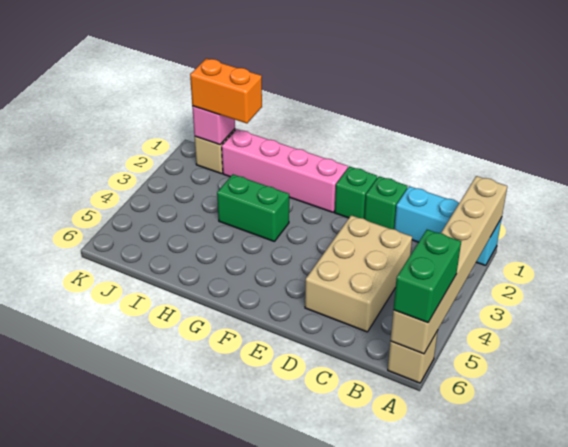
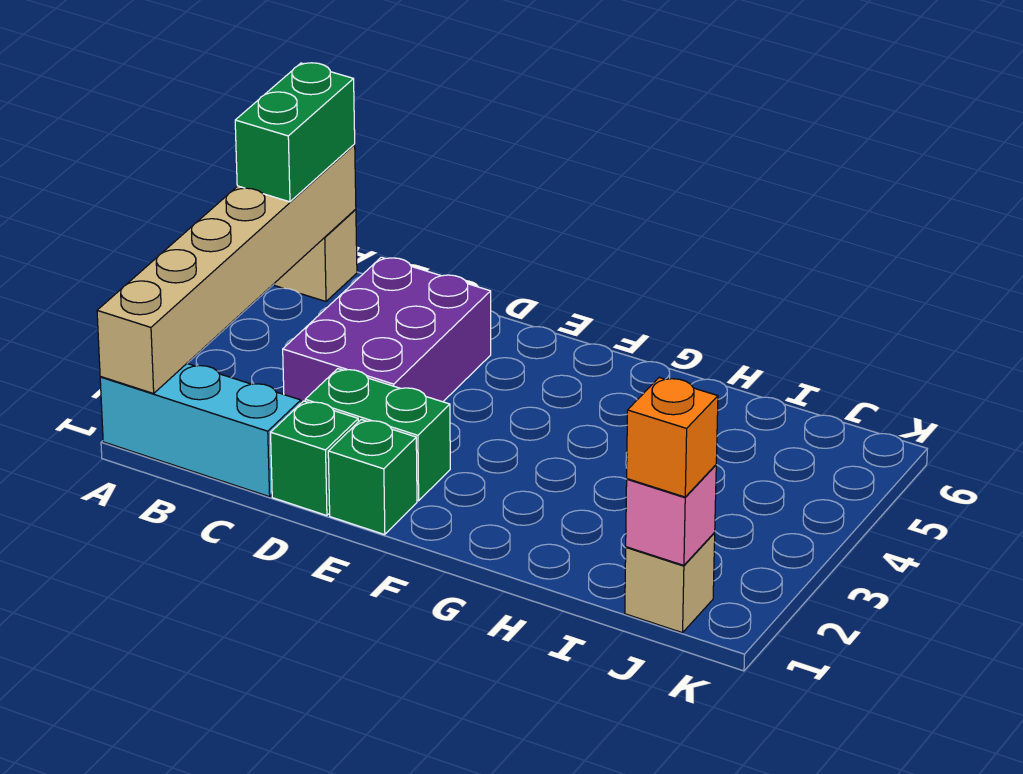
tan 2x3 brick [305,215,412,332] -> purple 2x3 brick [283,257,491,403]
pink 1x4 brick [222,129,348,212] -> none
green 1x2 brick [217,174,289,242] -> green 1x2 brick moved to [305,369,450,501]
orange 1x2 brick [190,58,262,123] -> orange 1x1 brick [627,378,718,497]

